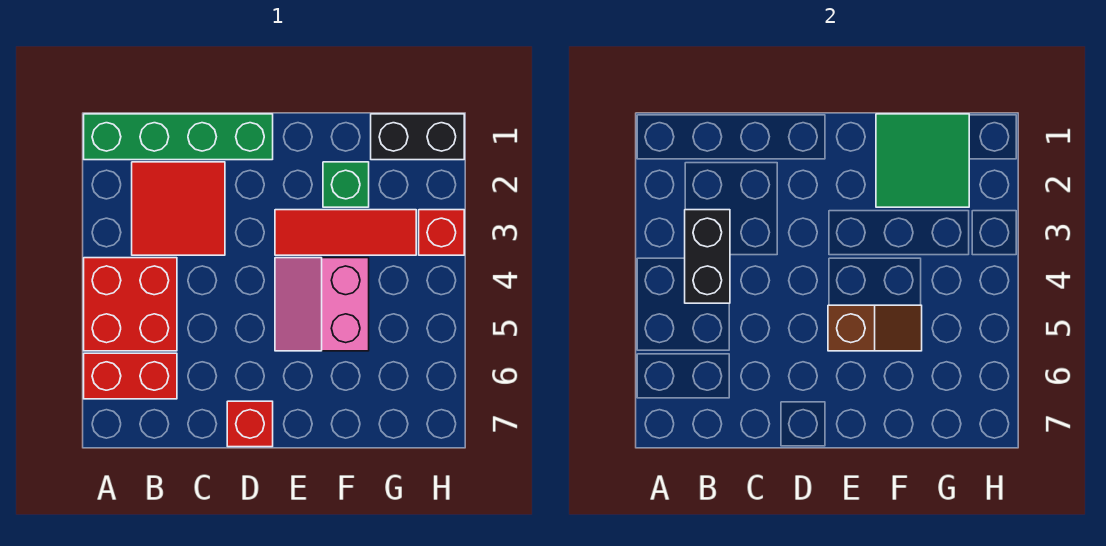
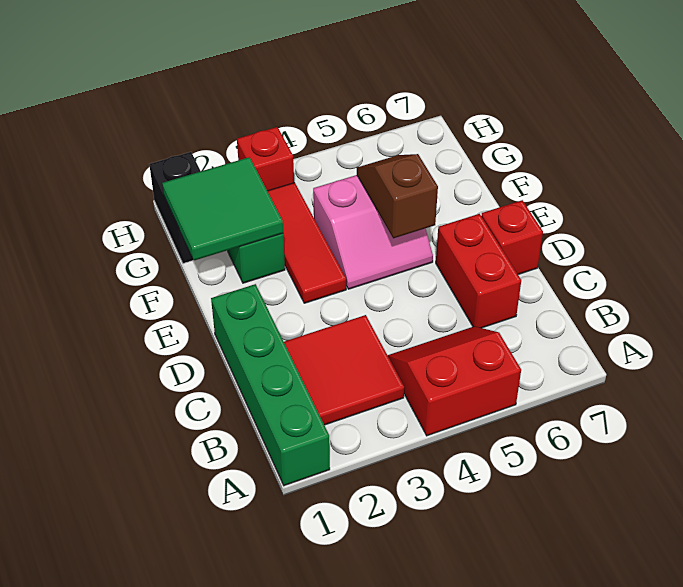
red 2x2 brick [84,258,177,351] -> red 2x2 slope [388,326,521,436]
red 1x2 brick [84,353,177,399] -> red 1x2 brick moved to [436,214,521,328]
black 1x2 brick [685,210,730,303] -> none

